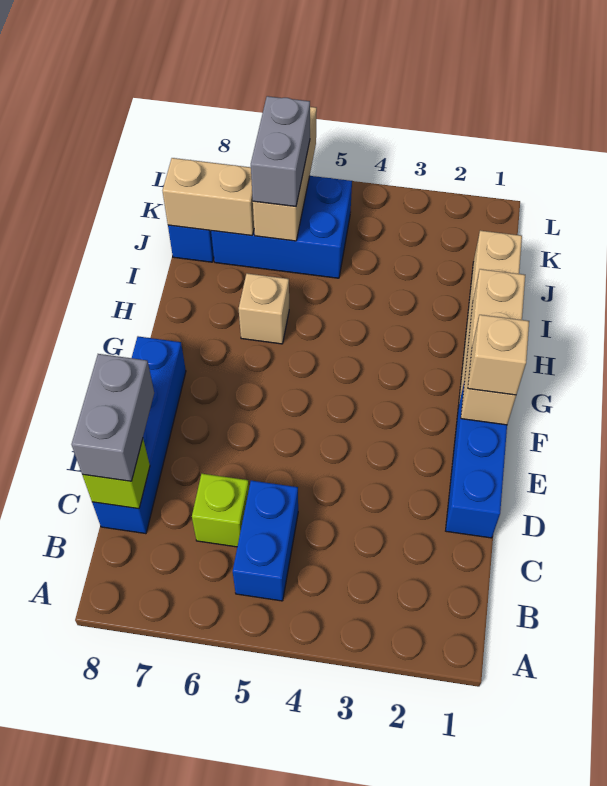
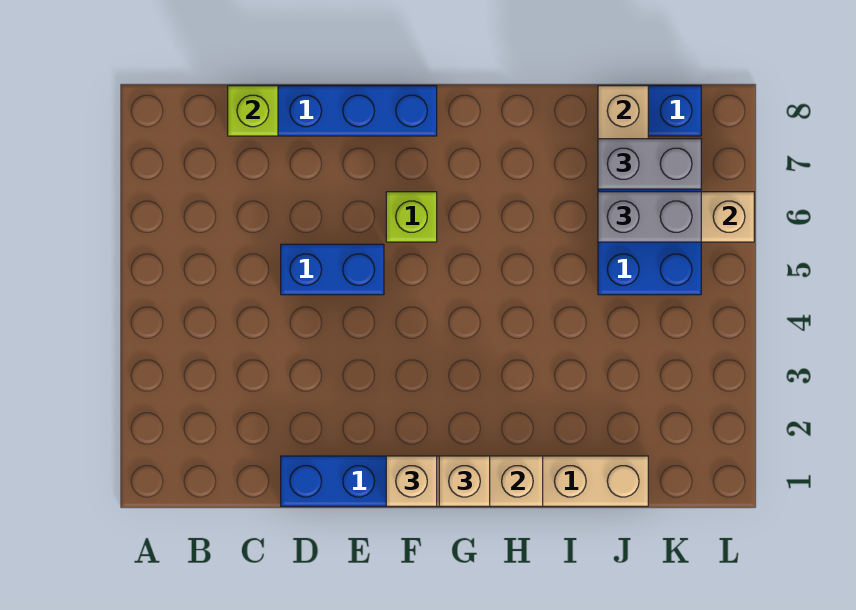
blue 1x2 brick [233,481,298,601] -> blue 1x2 brick moved to [281,244,384,295]
lime 1x1 brick [192,474,249,547] -> lime 1x1 brick moved to [386,192,437,242]
grey 1x2 brick [72,354,154,481] -> grey 1x2 brick moved to [598,139,701,189]
tan 1x1 brick [239,273,289,344] -> tan 1x1 brick moved to [439,456,490,506]

